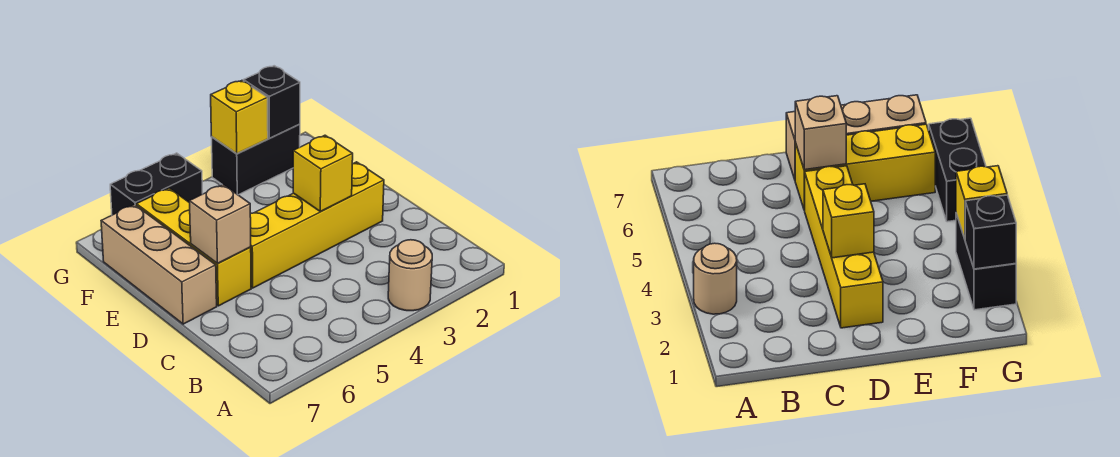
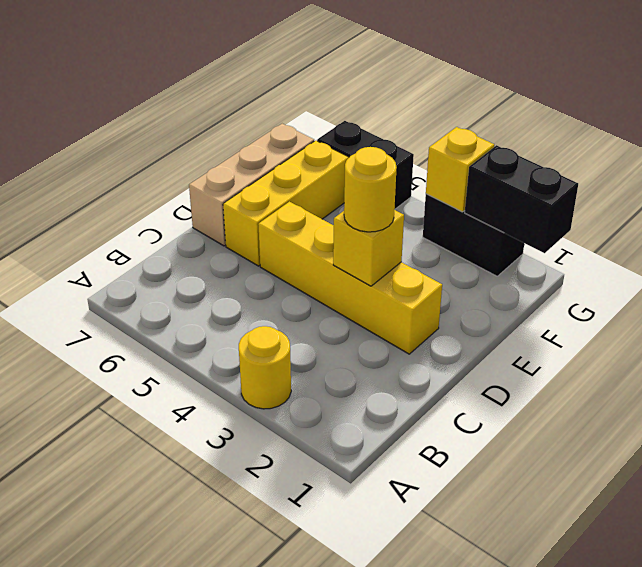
tan 1x1 round brick [388,240,432,311] -> yellow 1x1 round brick [239,326,291,409]
none -> yellow 1x1 round brick [344,147,397,232]
tan 1x1 brick [189,185,251,263] -> none
black 1x1 brick [244,66,300,138] -> black 1x2 brick [465,145,578,253]

